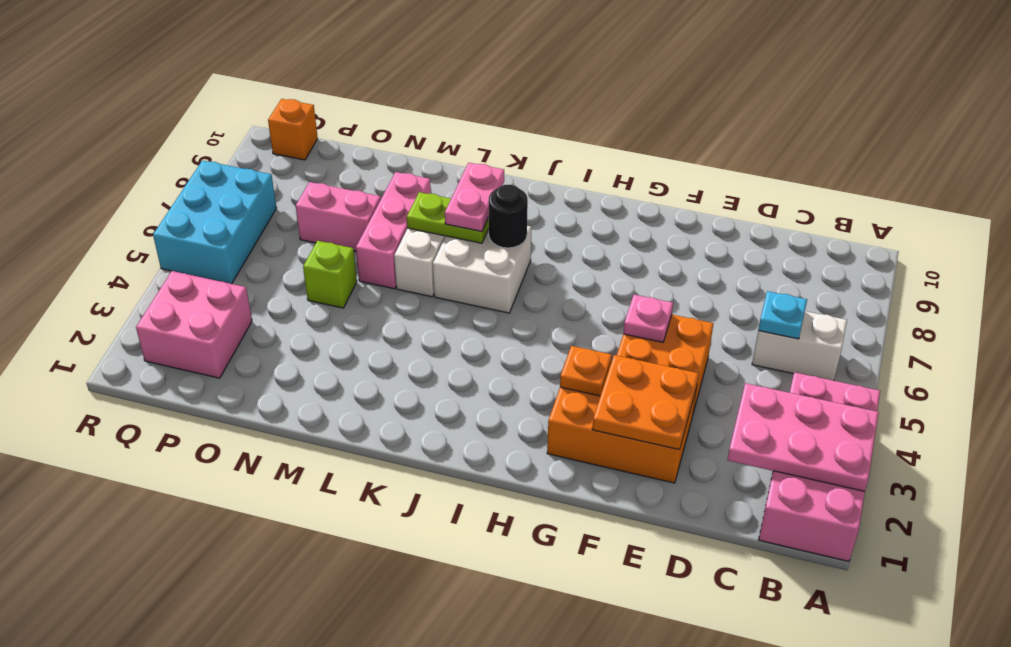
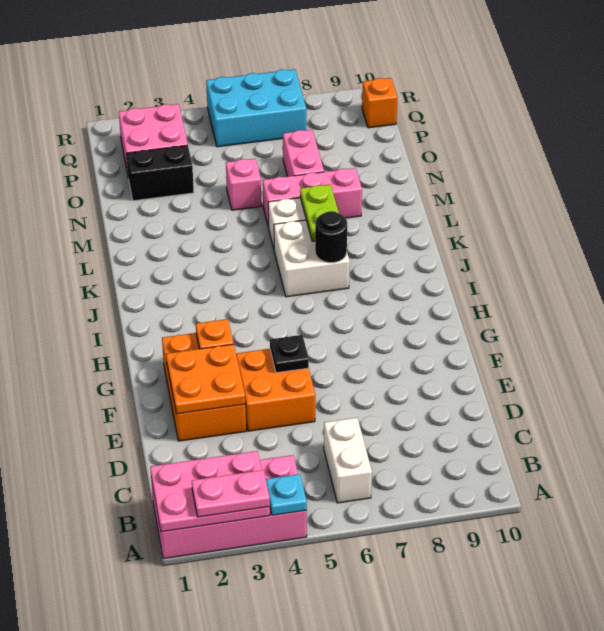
pink 2x3 plate [727,383,879,491] -> pink 2x3 plate turned to [150,451,270,532]
cyan 1x1 plate [758,291,807,339] -> cyan 1x1 plate moved to [266,474,307,515]
pink 1x1 plate [623,295,673,342] -> black 1x1 plate [270,335,309,373]
pink 1x2 plate [445,163,504,232] -> pink 1x2 plate moved to [192,470,270,517]
lime 1x1 brick [303,241,357,308] -> pink 1x1 brick [226,159,261,210]
none -> black 1x2 brick [127,145,194,201]

